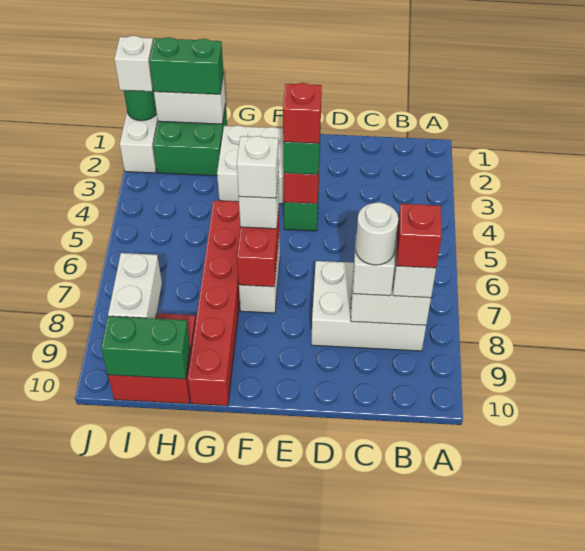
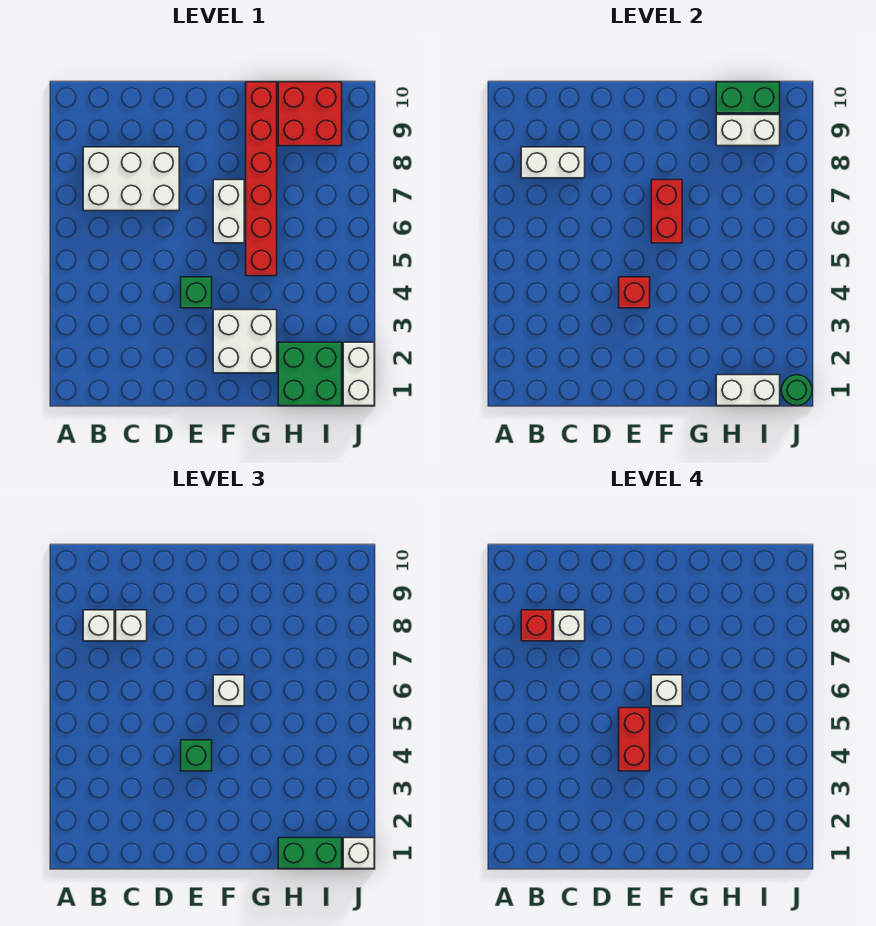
white 1x1 round brick [356,202,398,265] -> white 1x1 brick [554,610,585,641]
red 1x1 brick [283,83,322,143] -> red 1x2 brick [619,708,650,771]
white 1x2 brick [108,253,162,319] -> white 1x2 brick turned to [716,115,780,146]

